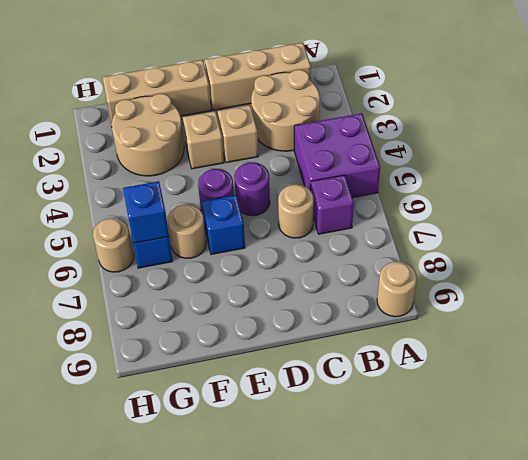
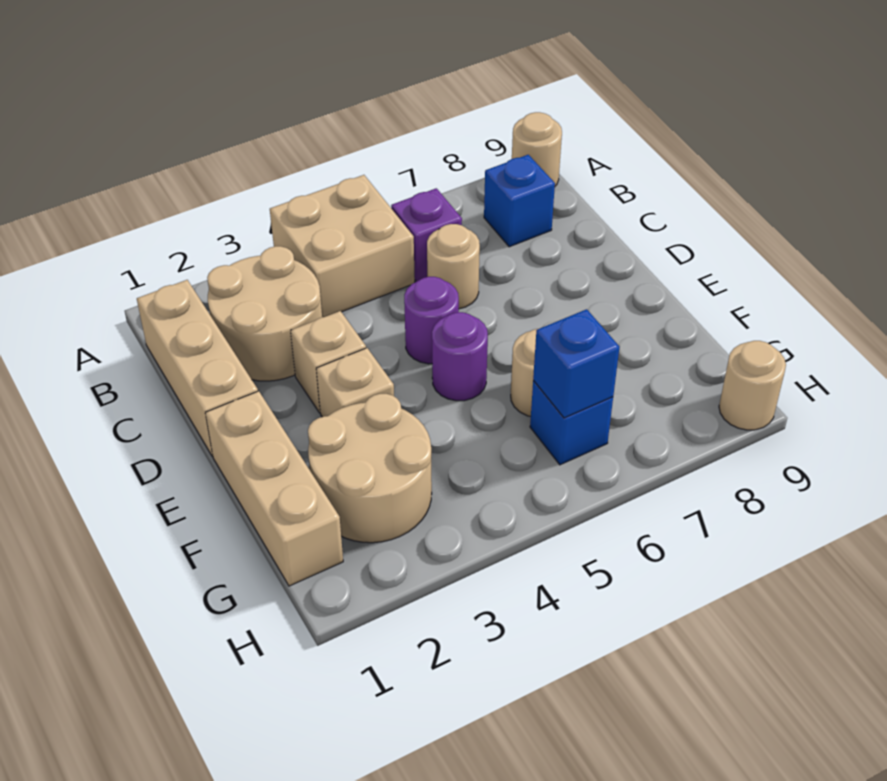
purple 2x2 brick [294,113,380,198] -> tan 2x2 brick [270,175,415,317]
blue 1x1 brick [202,195,245,254] -> blue 1x1 brick moved to [484,155,555,247]
tan 1x1 round brick [93,218,134,272] -> tan 1x1 round brick moved to [719,341,786,430]

